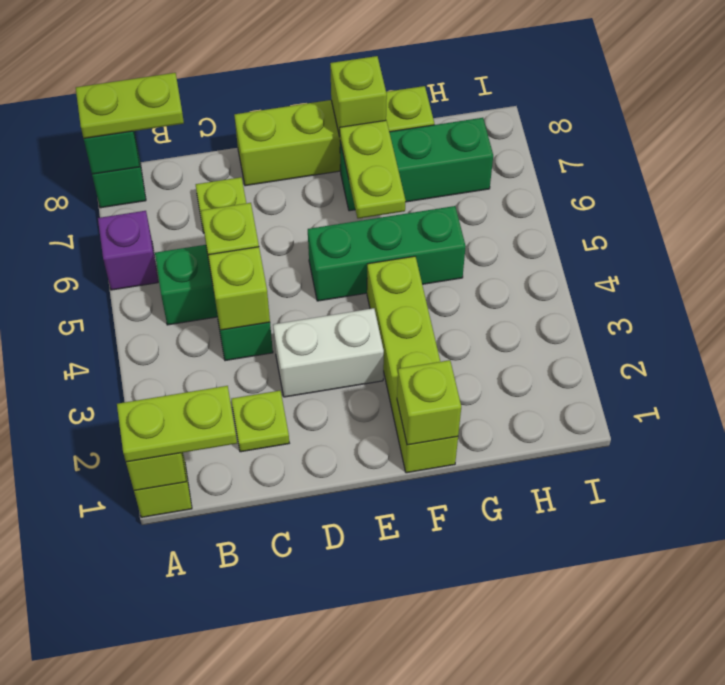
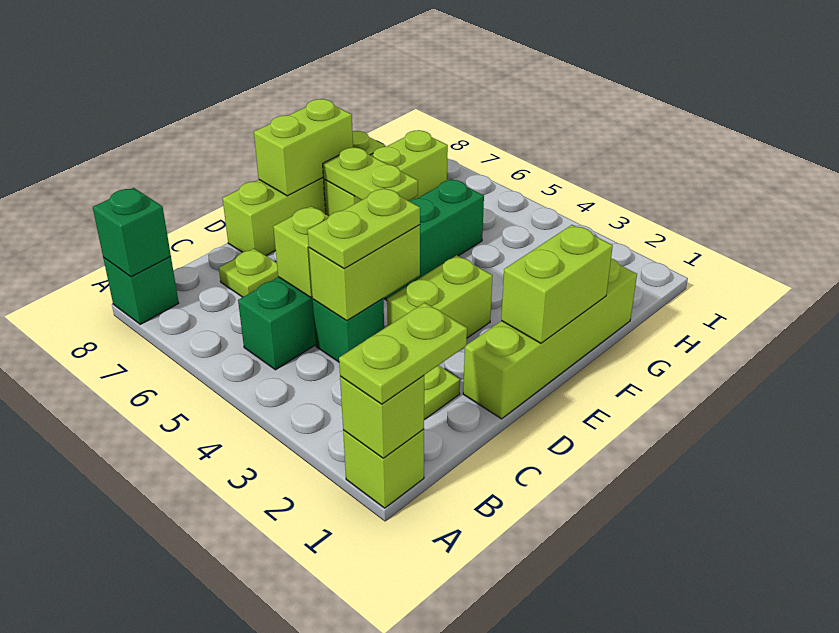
purple 1x1 brick [98,211,158,290] -> none
lime 1x2 plate [76,73,184,139] -> lime 1x2 plate moved to [307,188,420,269]
lime 1x1 brick [208,247,270,330] -> lime 1x2 brick [309,225,420,320]
white 1x2 brick [273,308,384,397] -> lime 1x2 brick [387,255,493,338]
lime 1x4 brick [367,256,458,473] -> lime 1x4 brick turned to [463,258,637,419]
lime 1x1 brick [397,360,461,445] -> lime 1x2 brick [501,225,613,343]
green 1x3 brick [340,118,493,211] -> lime 1x3 brick [324,130,448,216]
lime 1x1 brick [330,56,387,137] -> lime 1x2 brick [254,99,353,196]

